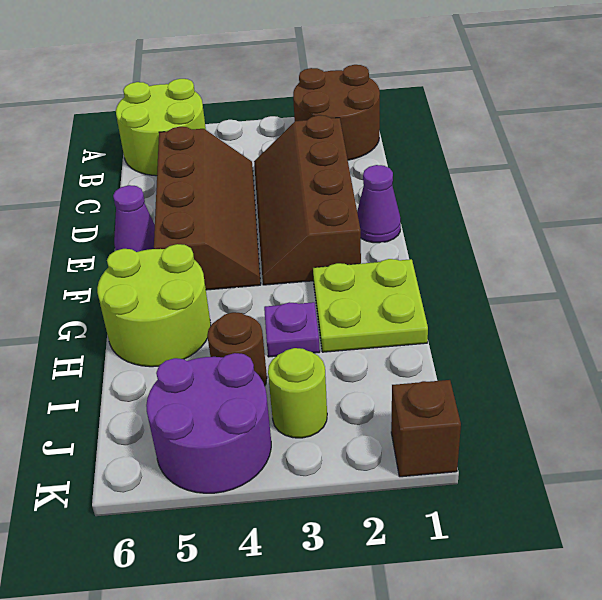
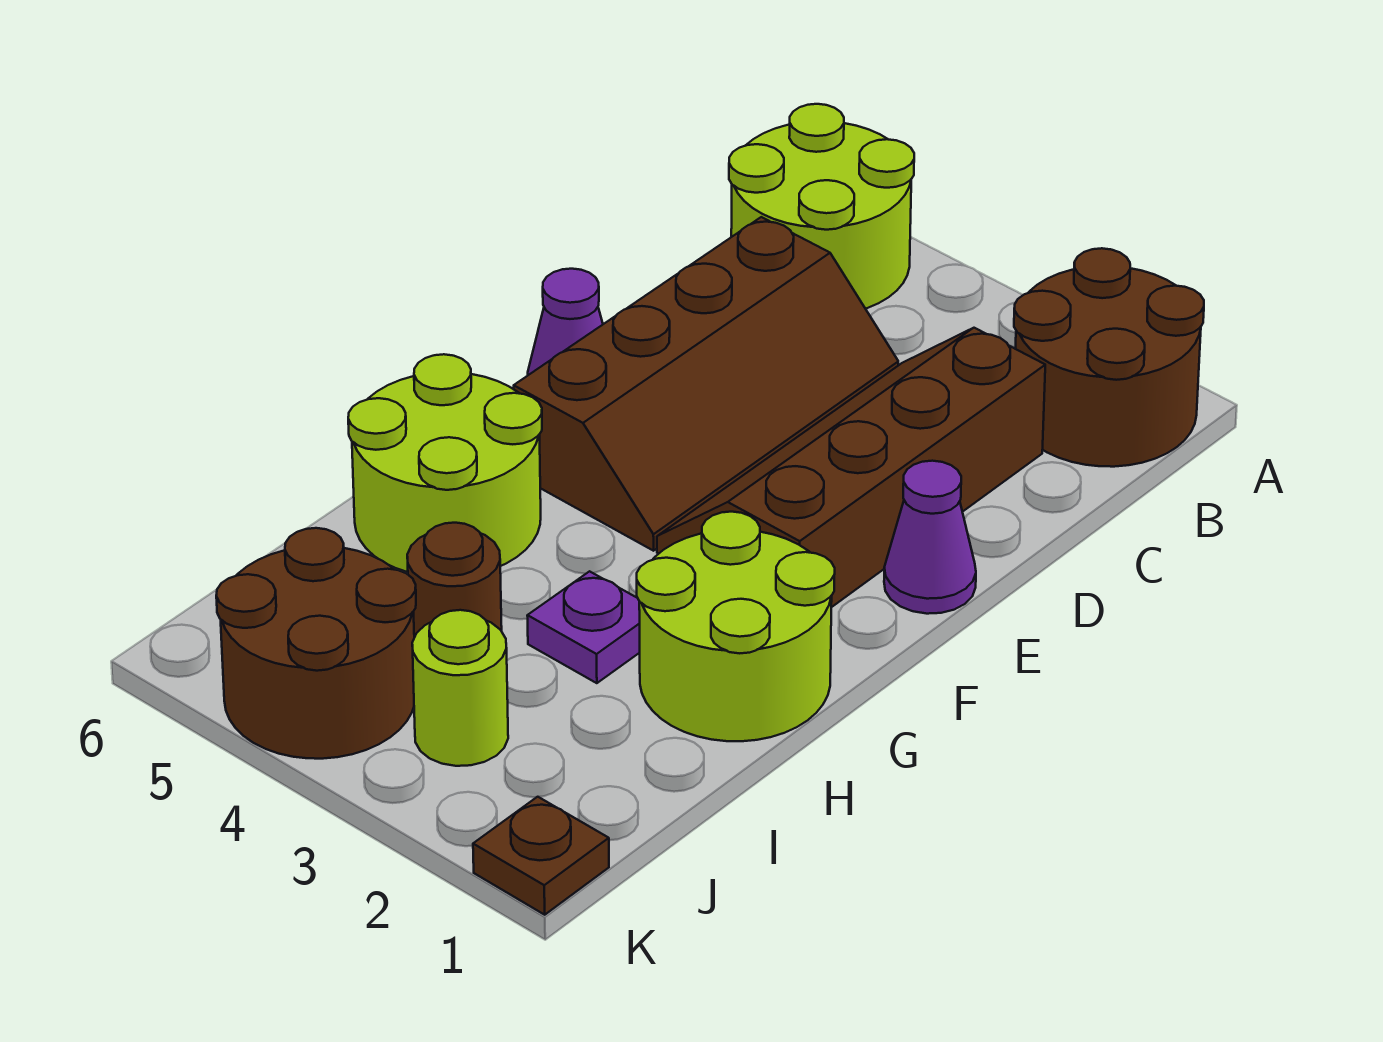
lime 2x2 plate [313,259,428,352] -> lime 2x2 round brick [637,512,835,741]
purple 2x2 round brick [146,353,271,493] -> brown 2x2 round brick [216,528,416,759]
brown 1x1 brick [391,380,461,477] -> brown 1x1 plate [473,797,609,915]

